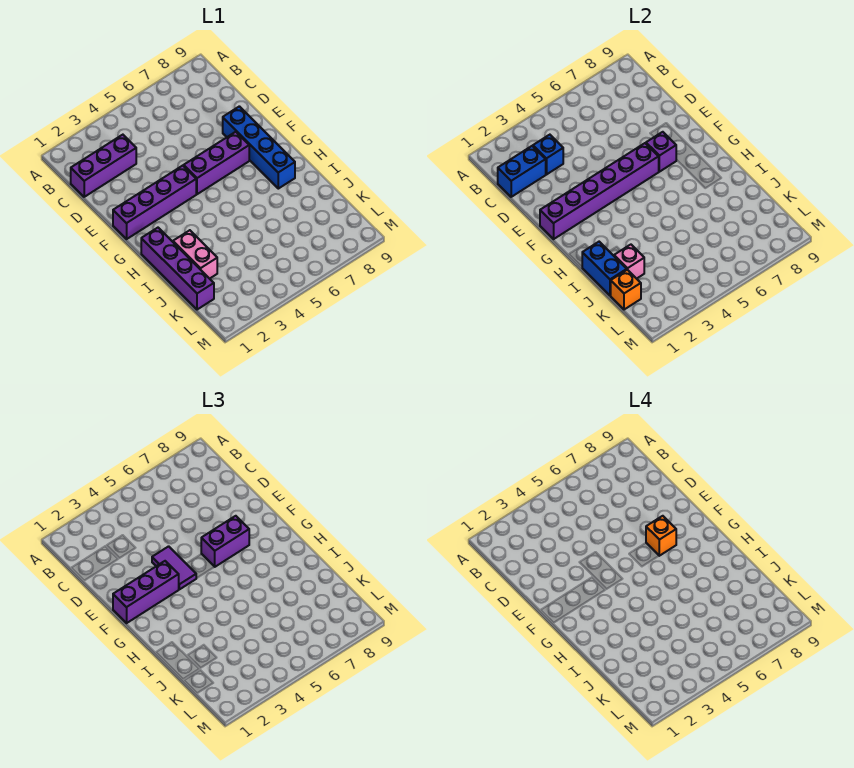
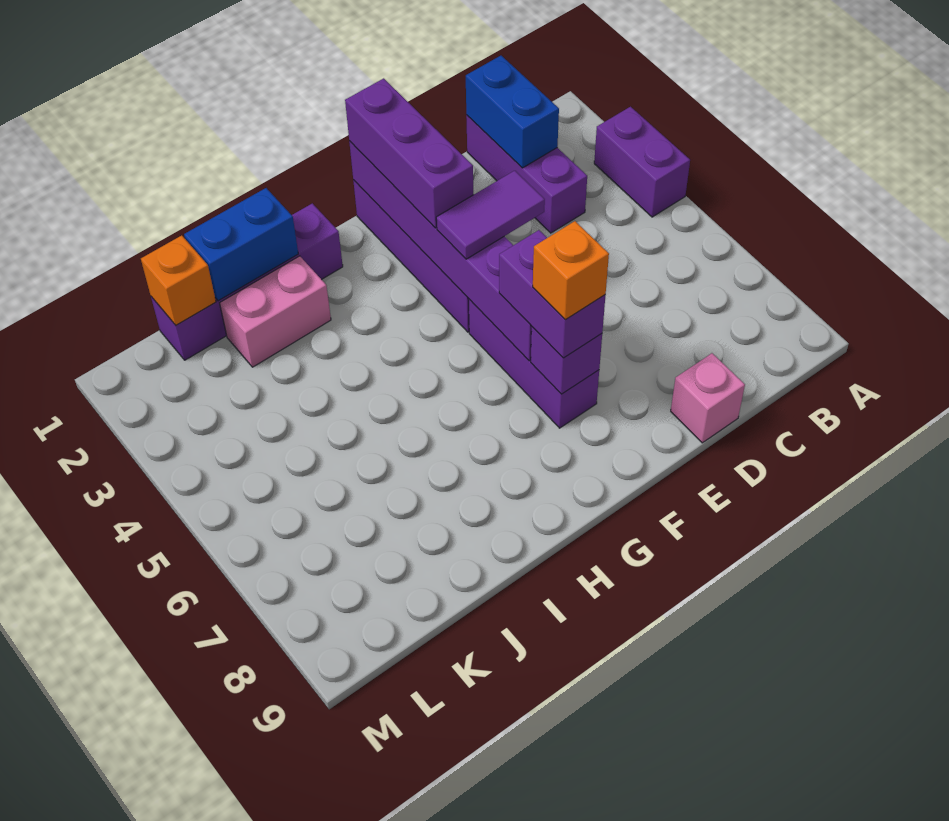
none -> purple 1x2 brick [594,107,690,217]
blue 1x1 brick [533,135,563,175] -> none
blue 1x4 brick [223,106,295,189] -> none
pink 1x1 brick [614,245,644,279] -> pink 1x1 brick moved to [671,353,745,443]

